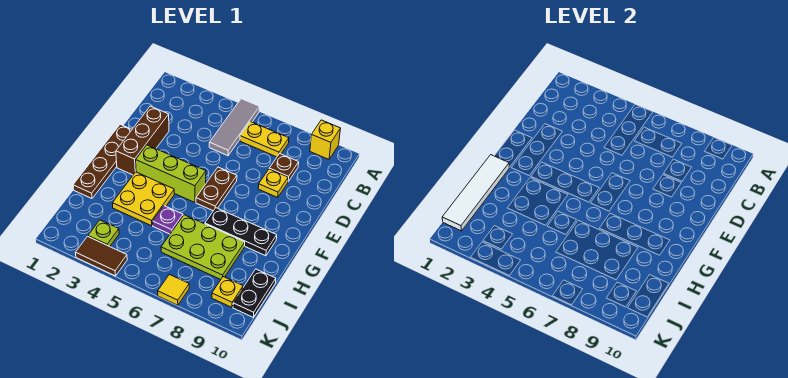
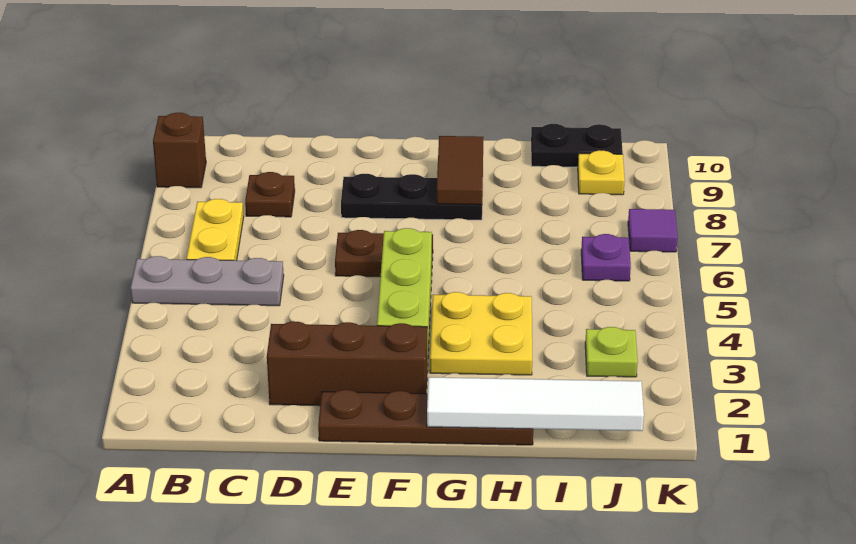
grey 1x3 tile [209,99,260,156] -> grey 1x3 plate [131,256,284,306]
yellow 1x1 brick [310,120,340,159] -> brown 1x1 brick [153,113,206,188]
yellow 1x1 plate [258,169,288,197] -> none
black 1x3 plate [205,208,277,256] -> black 1x3 plate turned to [341,174,482,220]
purple 1x1 plate [153,206,183,234] -> purple 1x1 plate moved to [581,234,631,281]
lime 2x3 plate [161,215,245,280] -> none
brown 1x2 tile [76,236,127,276] -> brown 1x2 tile moved to [437,136,483,205]
yellow 1x1 tile [158,274,189,305] -> purple 1x1 tile [628,209,678,252]

